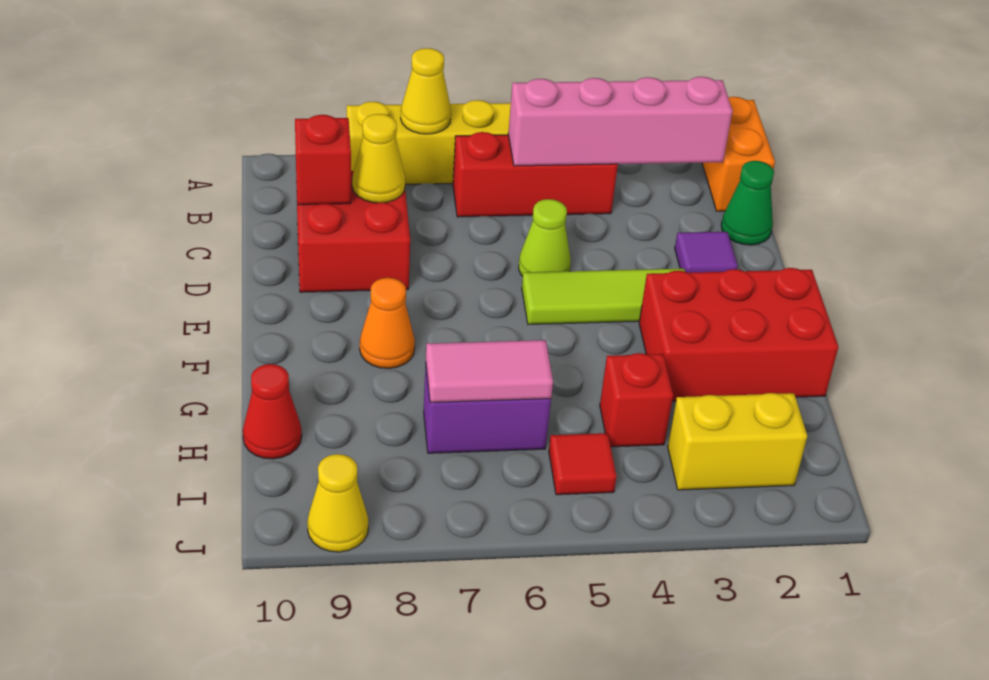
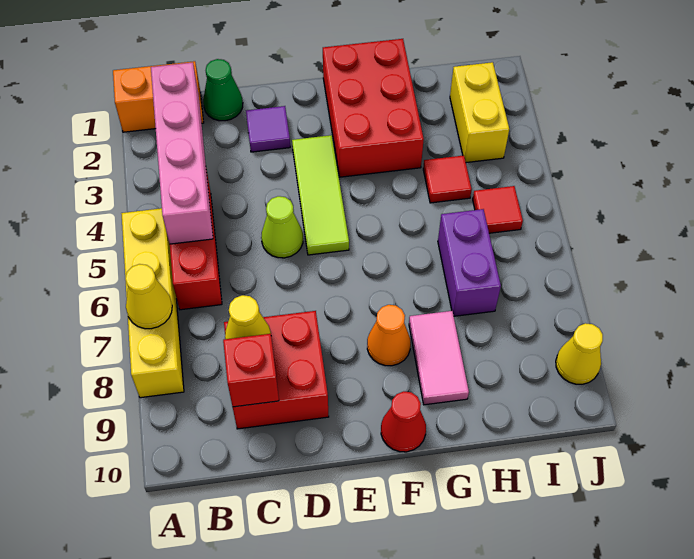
red 1x1 brick [600,353,673,447] -> red 1x1 tile [423,155,472,203]
pink 1x2 tile [426,340,553,402] -> pink 1x2 tile moved to [409,311,469,405]
red 1x1 cone [243,364,302,459] -> red 1x1 cone moved to [381,391,426,452]

